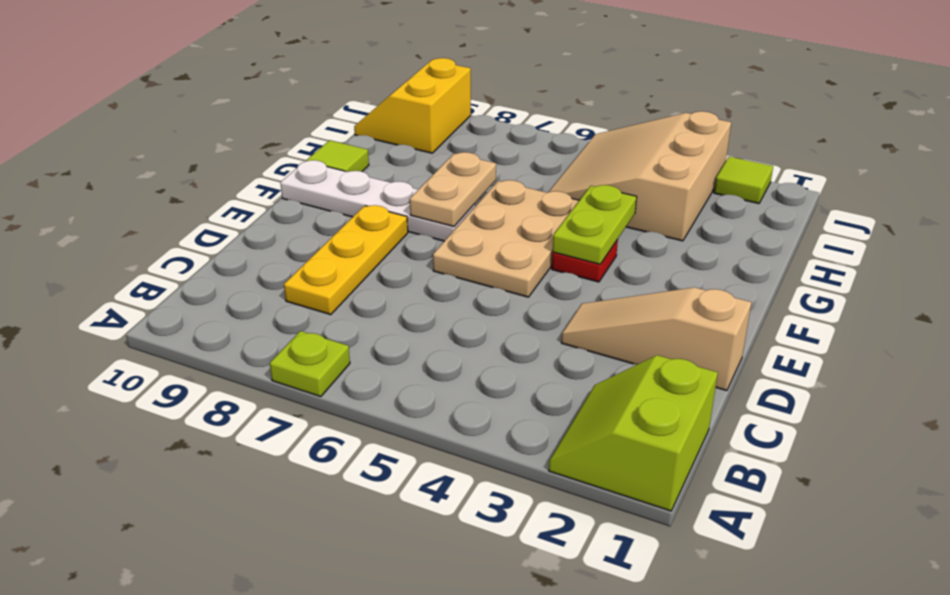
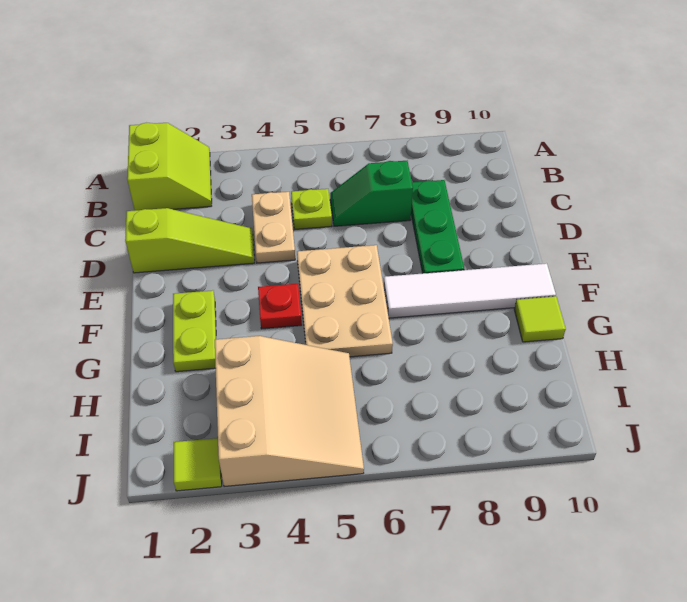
lime 1x1 plate [270,331,350,397] -> lime 1x1 plate moved to [291,189,332,229]
none -> green 1x2 slope [330,161,413,226]
yellow 1x3 plate [284,205,408,315] -> green 1x3 plate [411,180,464,273]
tan 1x3 slope [561,287,751,391] -> lime 1x3 slope [125,208,255,273]
lime 1x2 plate [553,185,637,264] -> lime 1x2 plate moved to [173,290,216,372]
white 1x4 plate [280,160,475,241] -> white 1x4 tile [383,263,556,318]
tan 1x2 plate [410,152,496,227] -> tan 1x2 plate moved to [252,192,295,263]
yellow 2x2 slope [354,58,471,153] -> none

